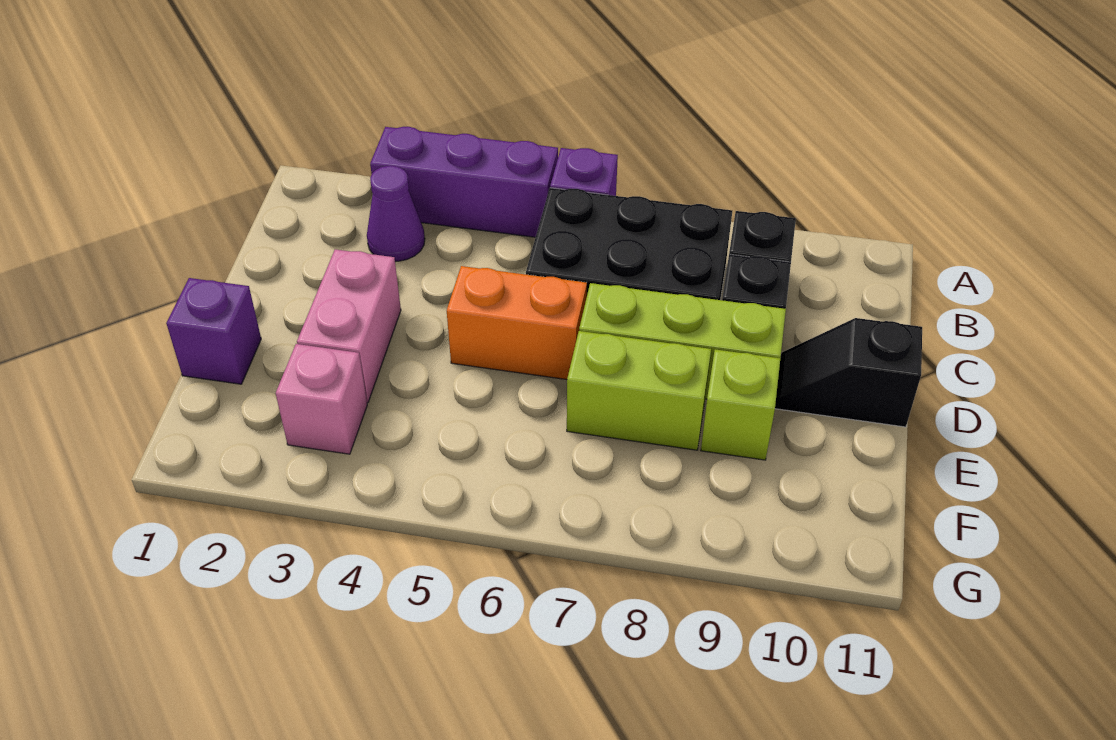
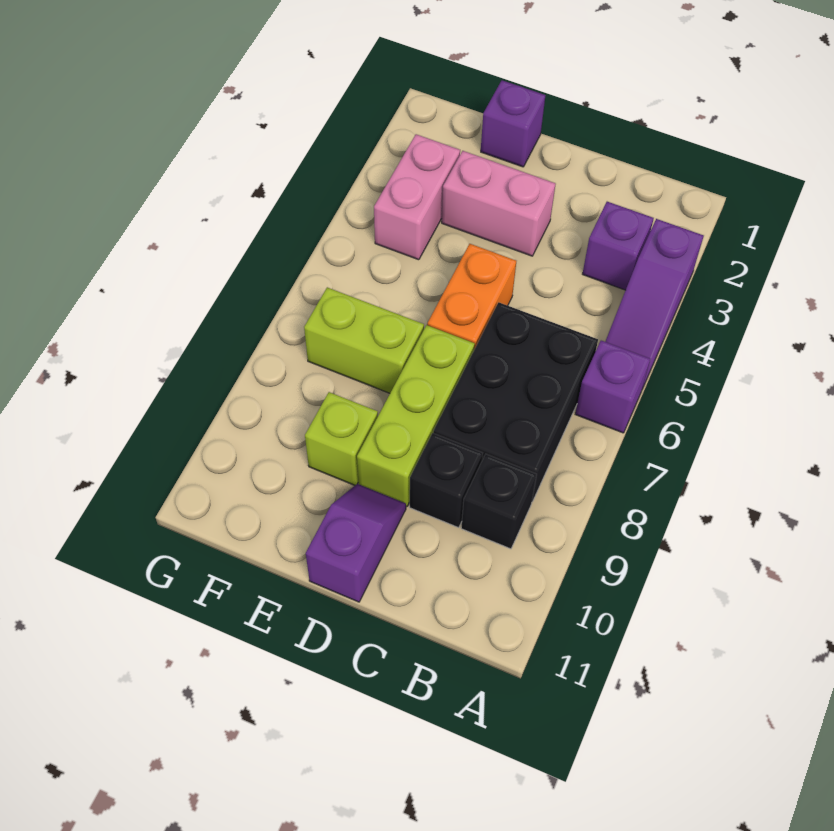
purple 1x3 brick [370,127,558,237] -> purple 1x3 slope [605,219,704,389]
purple 1x1 cone [367,166,425,261] -> purple 1x1 brick [583,202,654,290]
black 1x2 slope [775,318,922,427] -> purple 1x2 slope [306,484,406,602]
lime 1x2 brick [567,331,711,450] -> lime 1x2 brick turned to [304,287,424,393]
pink 1x1 brick [276,344,367,454] -> pink 1x2 brick [374,134,460,260]

